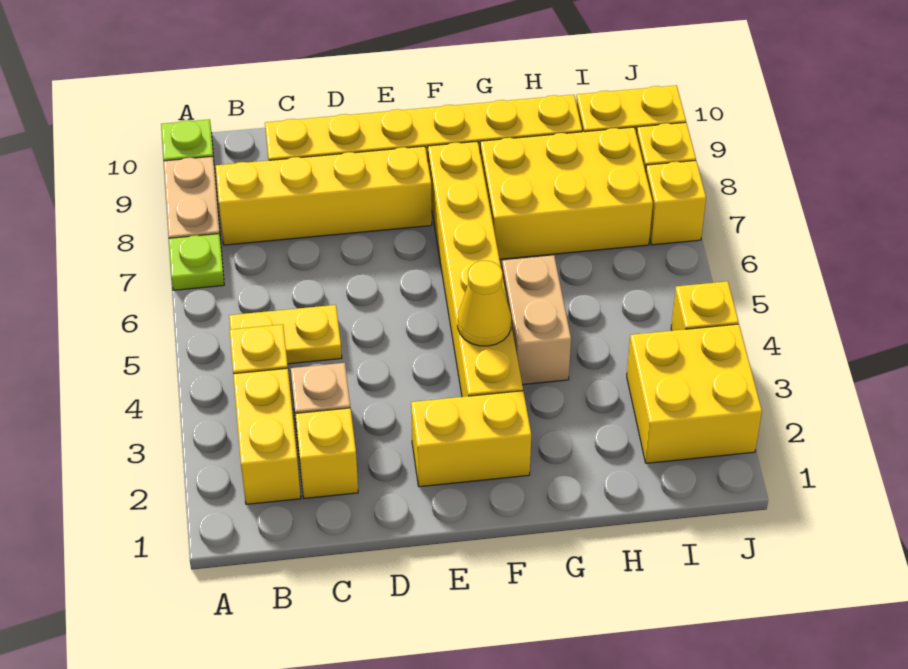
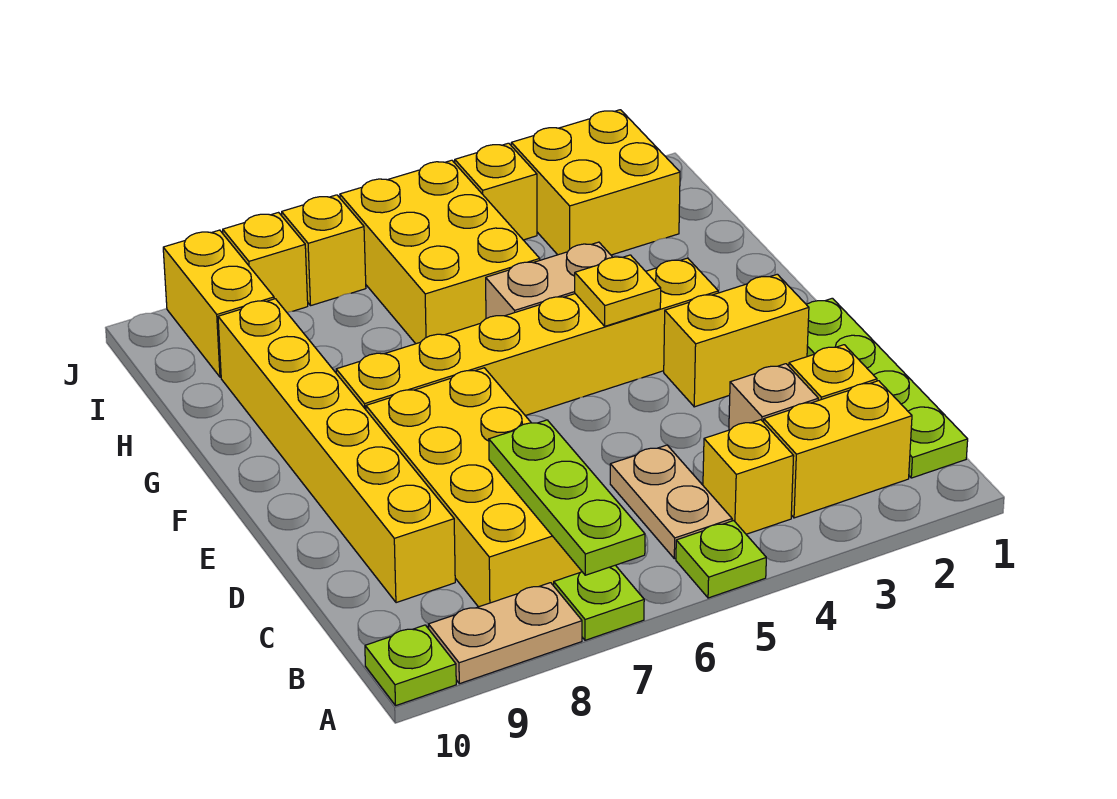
none -> lime 1x1 plate [676,521,766,598]
none -> lime 1x3 plate [489,420,645,575]
none -> lime 1x4 plate [807,298,968,478]
yellow 1x2 plate [229,305,342,364] -> tan 1x2 plate [610,445,732,559]
yellow 1x4 brick [216,146,432,245] -> yellow 2x4 brick [366,368,582,607]
yellow 1x2 brick [411,391,531,487] -> yellow 1x2 brick turned to [664,274,809,407]
yellow 1x1 cone [458,261,511,346] -> yellow 1x1 plate [575,255,661,326]
yellow 2x3 brick [480,127,653,259] -> yellow 2x3 brick moved to [340,160,540,344]

